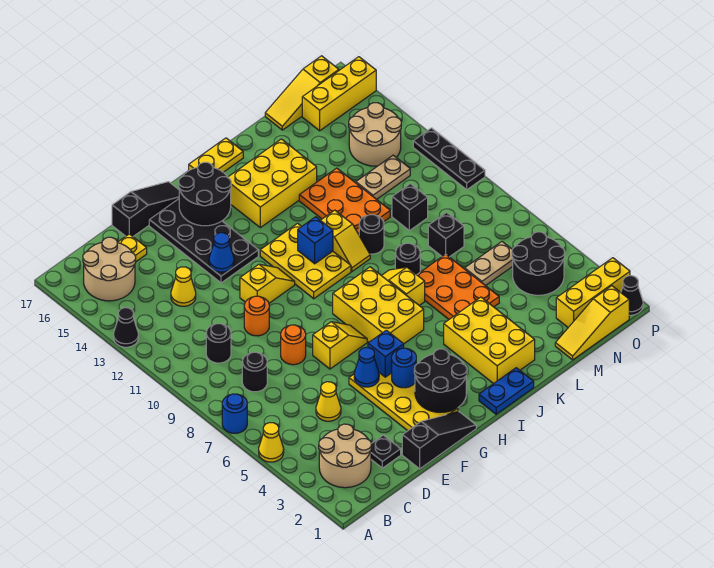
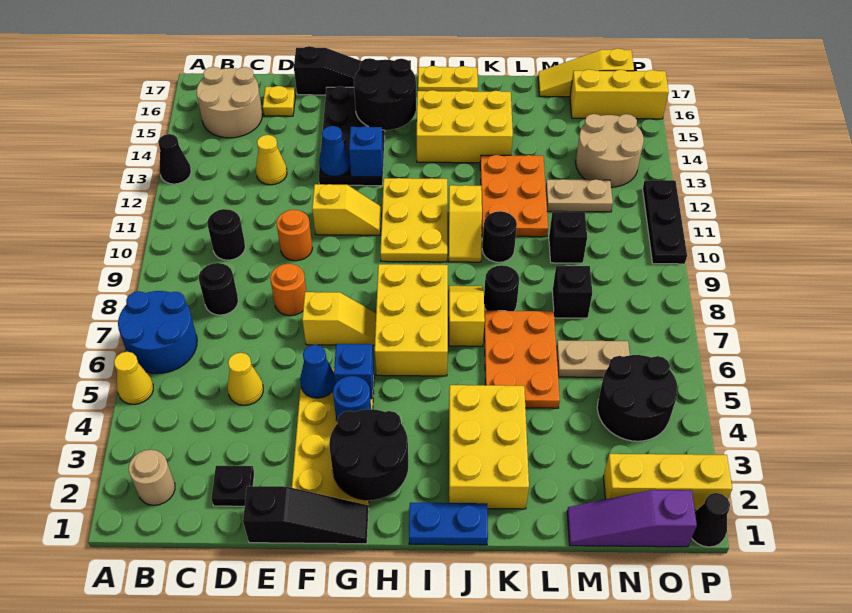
blue 1x1 round brick [222,394,247,433] -> blue 2x2 round brick [118,291,197,374]
tan 2x2 round brick [319,424,371,488] -> tan 1x1 round brick [129,450,175,505]
blue 1x1 brick [298,217,333,264] -> blue 1x1 brick moved to [349,126,383,177]
yellow 1x3 slope [555,286,629,360] -> purple 1x3 slope [567,490,697,547]

